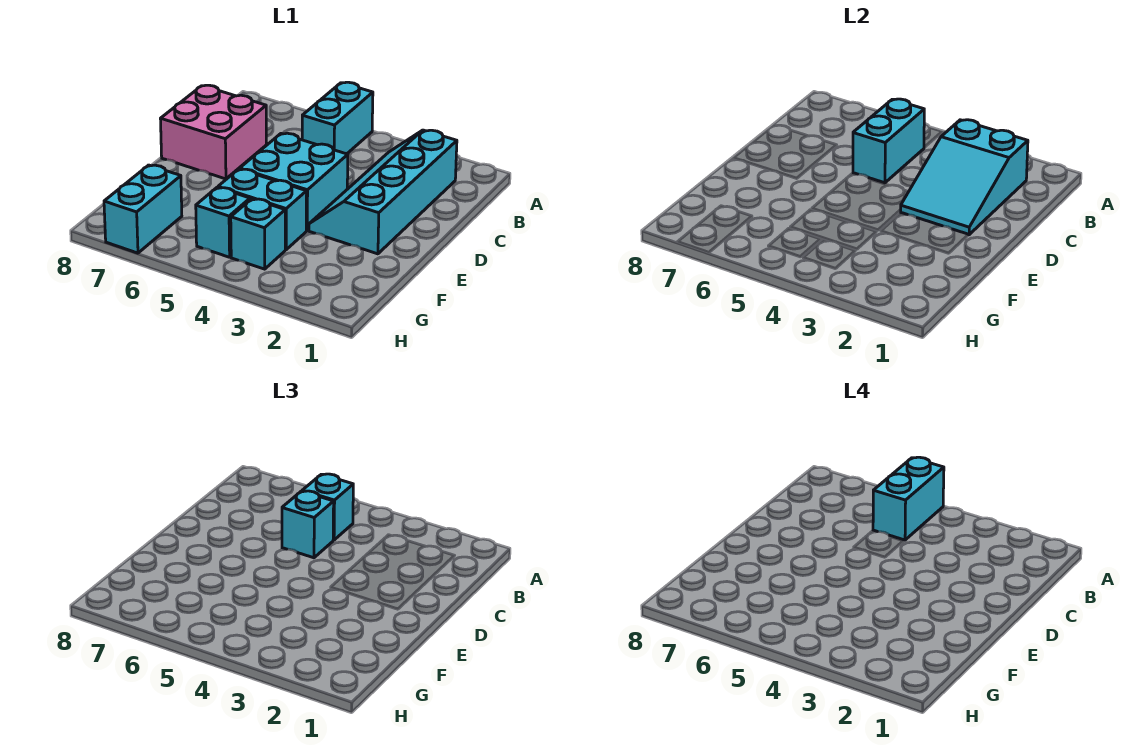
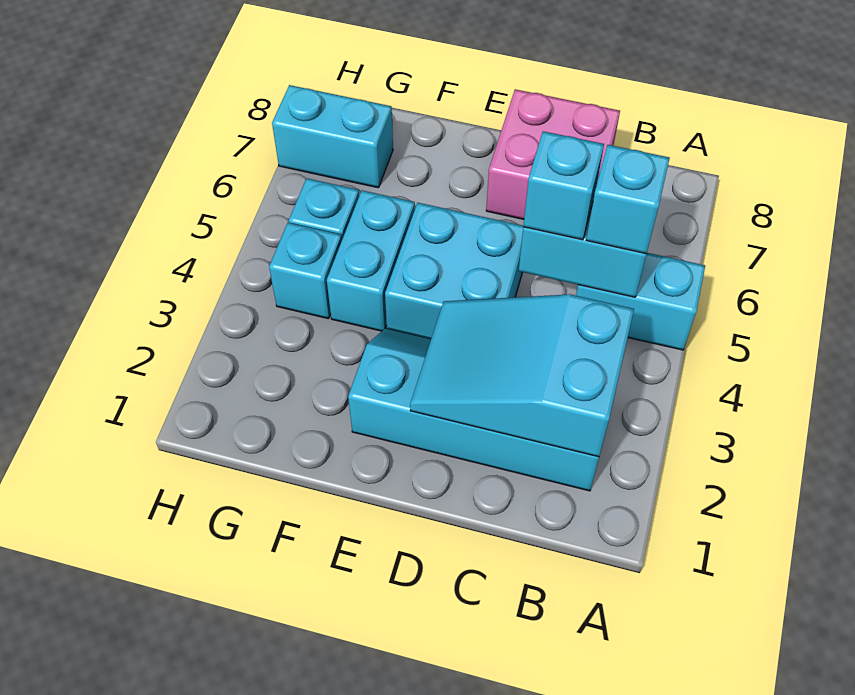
cyan 1x2 brick [873,457,944,540] -> none

